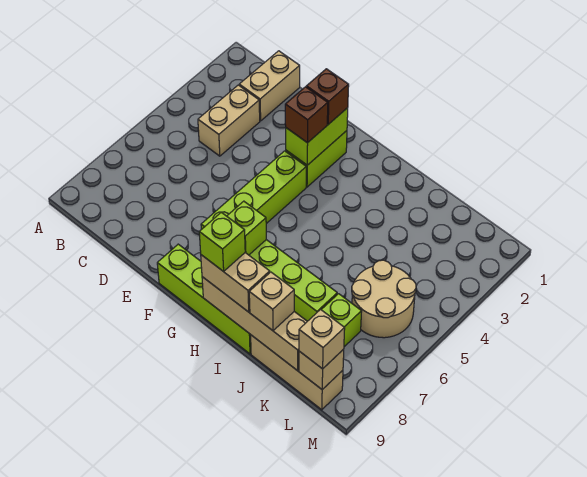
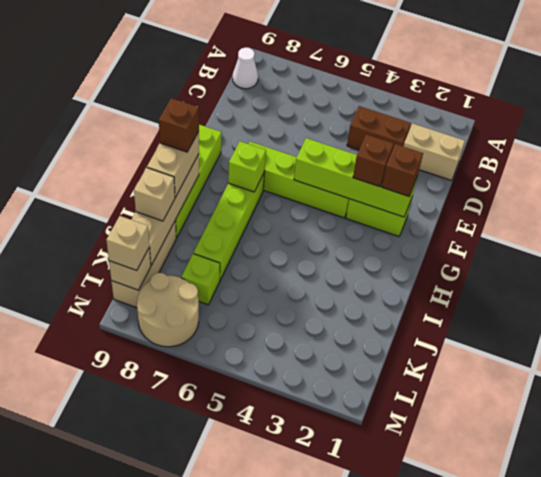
none -> white 1x1 cone [233,47,258,89]
tan 1x2 brick [198,85,260,156] -> brown 1x2 brick [347,106,411,150]
lime 1x2 brick [286,108,348,165] -> lime 1x4 brick [294,138,417,217]
lime 1x1 brick [199,212,245,272] -> brown 1x1 brick [159,98,199,152]
tan 2x2 round brick [352,260,416,338] -> tan 2x2 round brick moved to [137,273,199,347]

